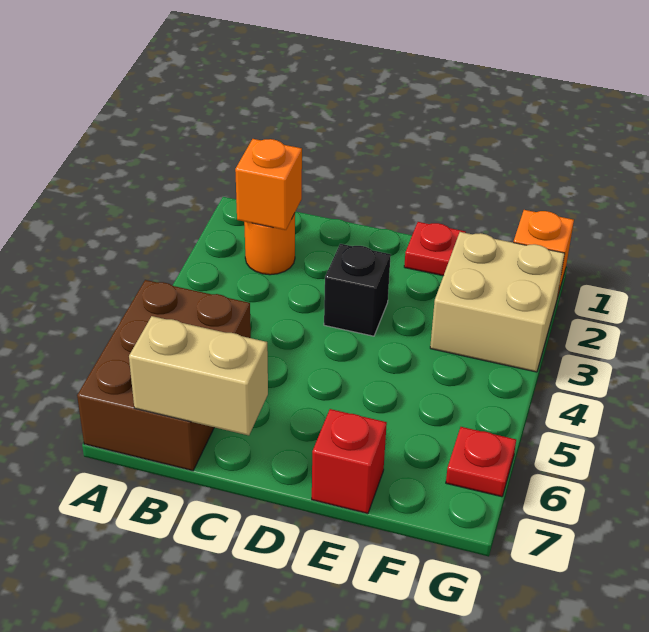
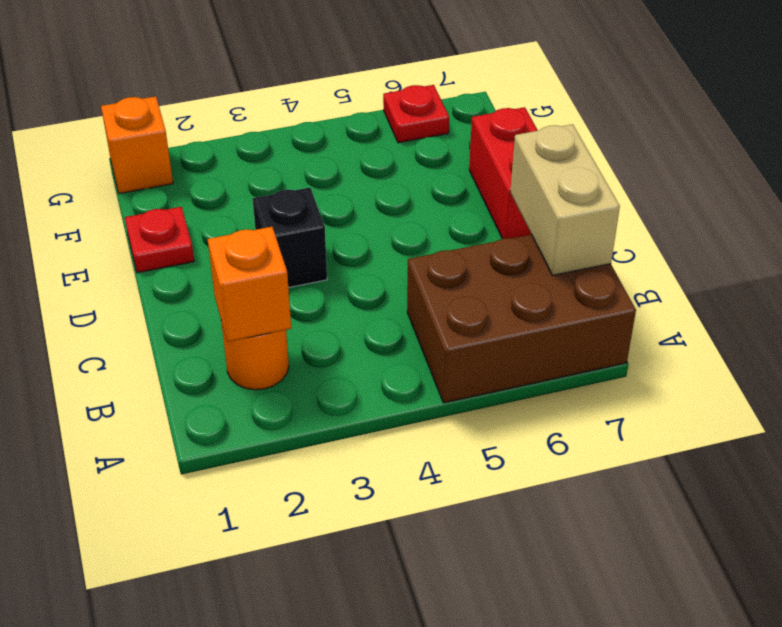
red 1x1 brick [312,409,387,514] -> red 1x2 brick [469,107,538,239]
tan 2x2 brick [430,232,565,372] -> none

